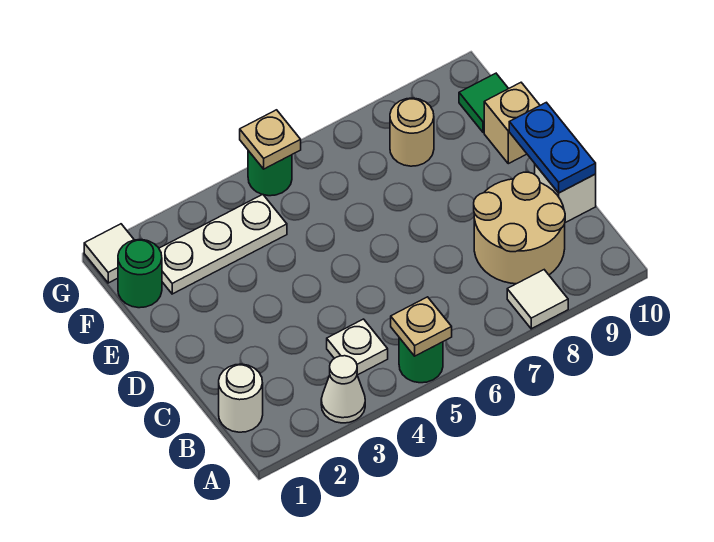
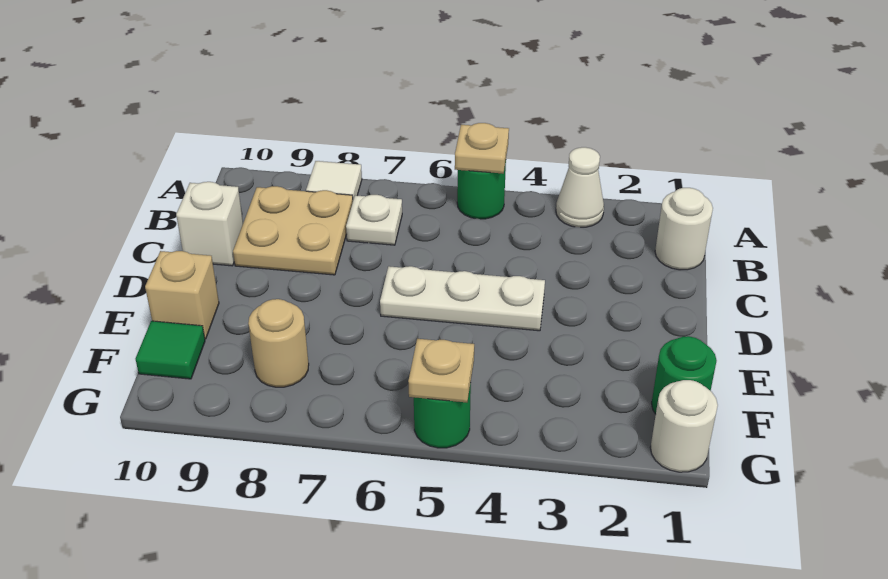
white 1x1 plate [327,319,388,375] -> white 1x1 plate moved to [346,195,402,245]
tan 2x2 round brick [474,172,565,284] -> tan 2x2 plate [233,186,353,275]
blue 1x2 plate [509,102,596,193] -> none
white 1x3 plate [159,194,287,294] -> white 1x3 plate moved to [380,266,545,331]
white 1x1 tile [84,224,134,283] -> white 1x1 round brick [650,380,718,472]

